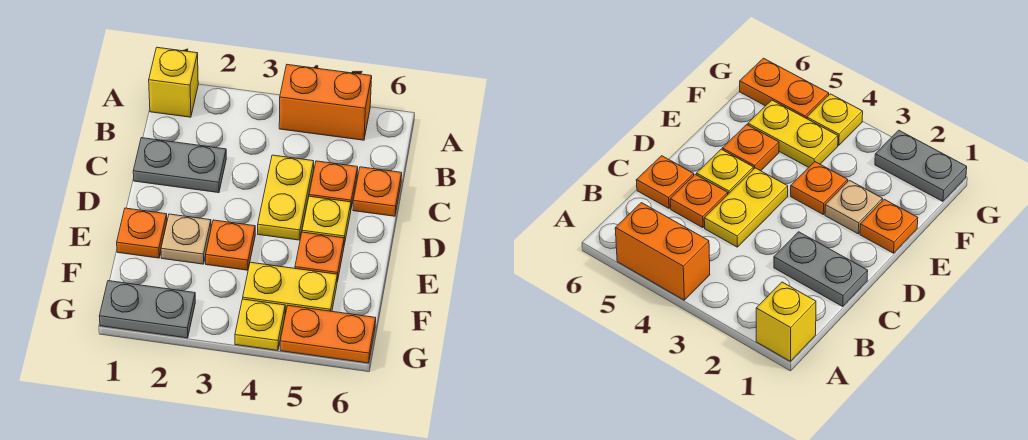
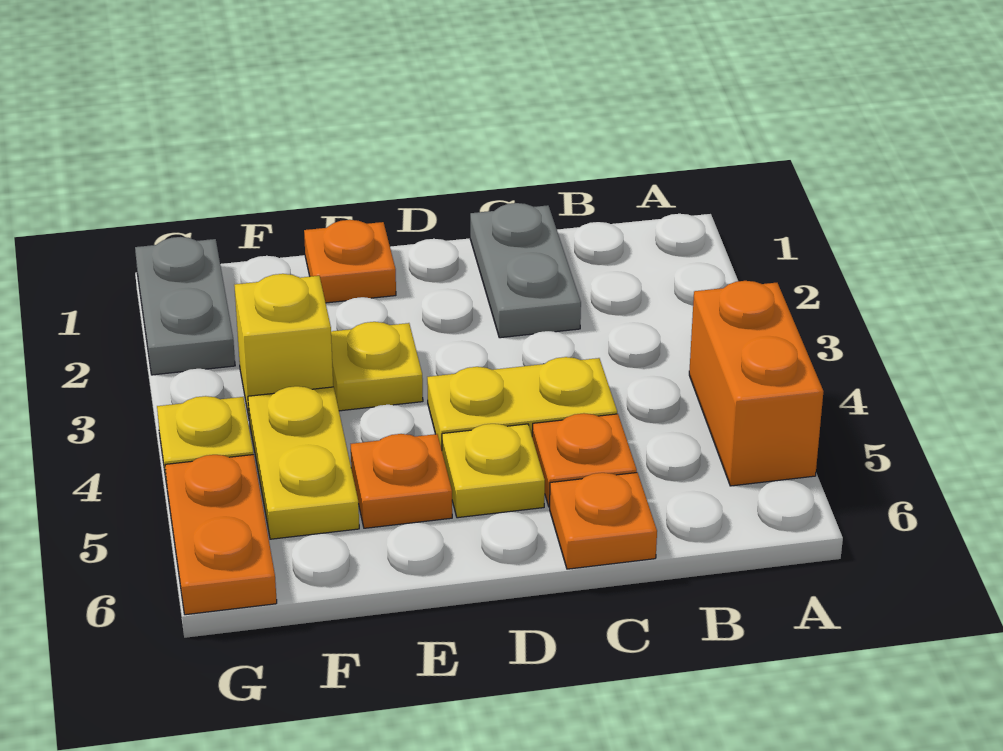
yellow 1x1 brick [149,47,198,117] -> yellow 1x1 brick moved to [234,274,333,417]
tan 1x1 plate [161,214,211,264] -> none
orange 1x1 plate [206,220,255,270] -> yellow 1x1 plate [331,322,423,411]

